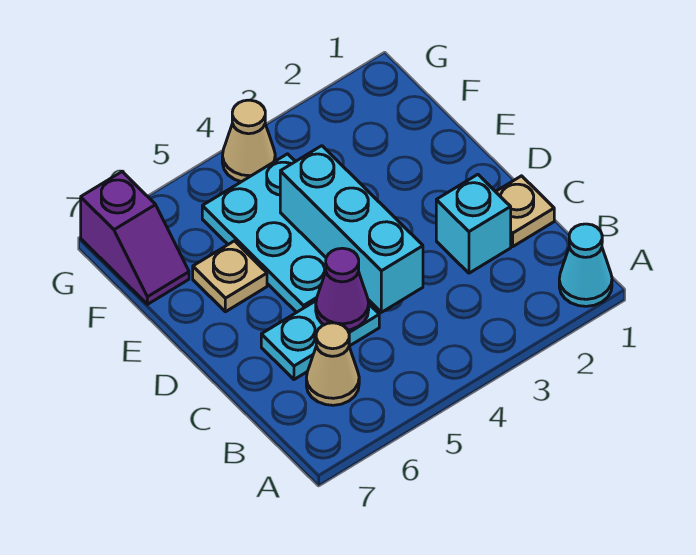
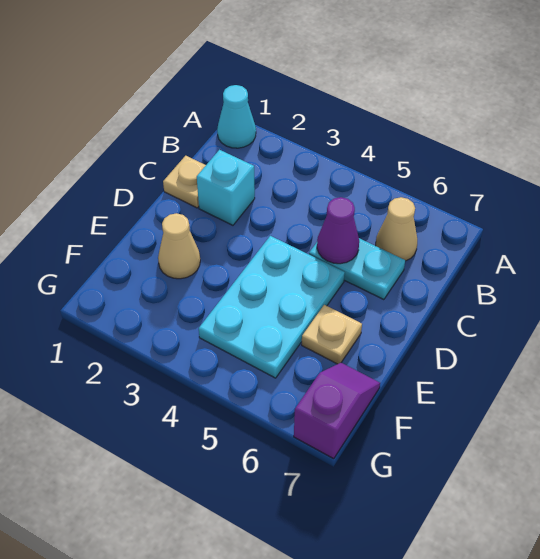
cyan 1x3 brick [280,146,423,312] -> none
tan 1x1 cone [222,100,275,182] -> tan 1x1 cone moved to [158,213,200,279]

